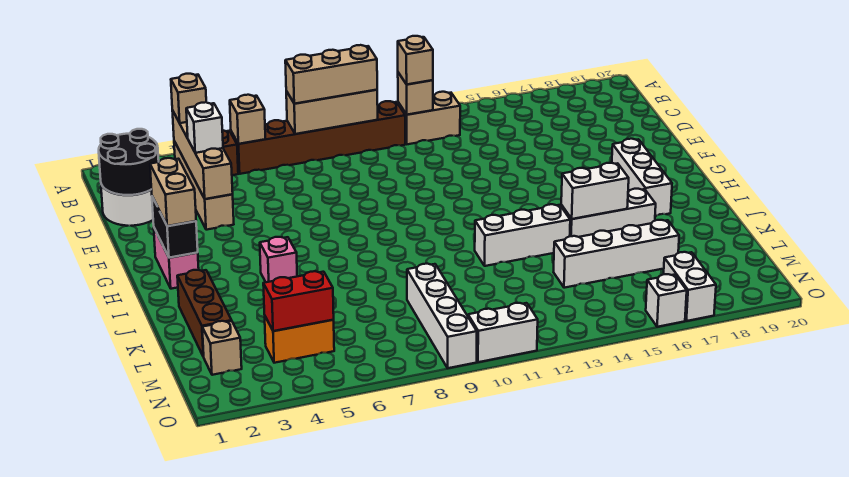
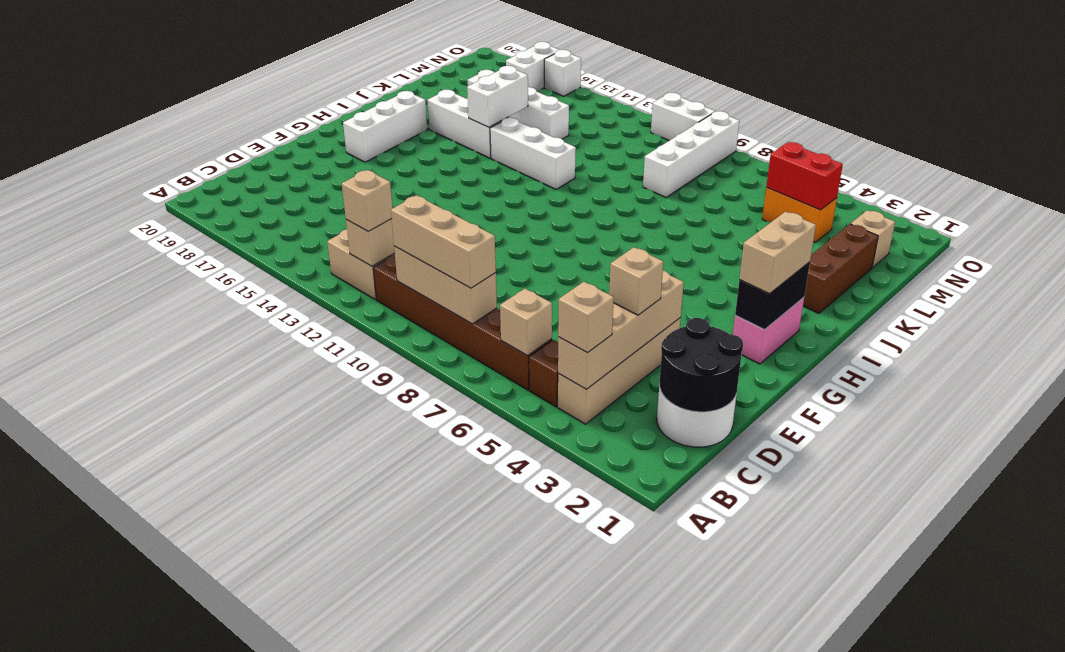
white 1x1 brick [186,102,223,153] -> tan 1x1 brick [609,247,663,315]
pink 1x1 brick [260,237,297,282] -> none
white 1x2 brick [561,163,629,219] -> white 1x2 brick turned to [467,66,528,127]

